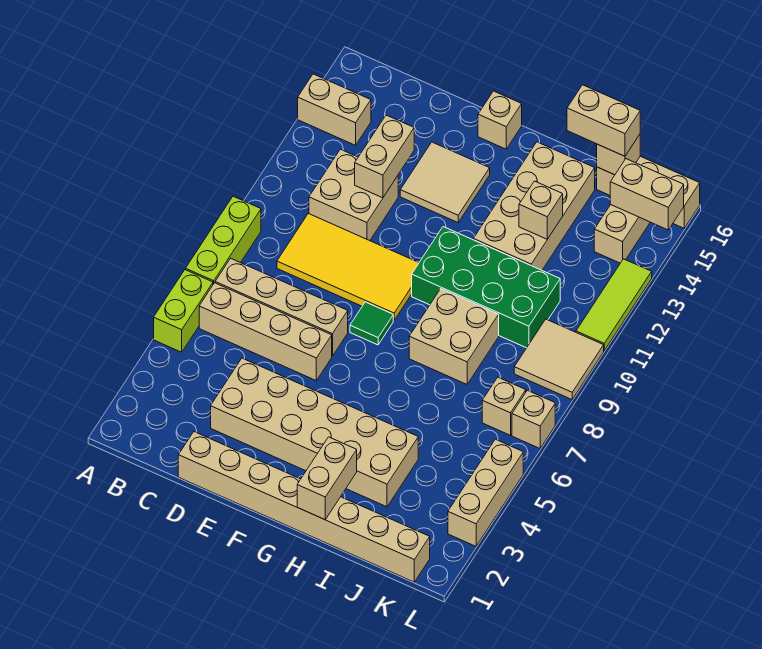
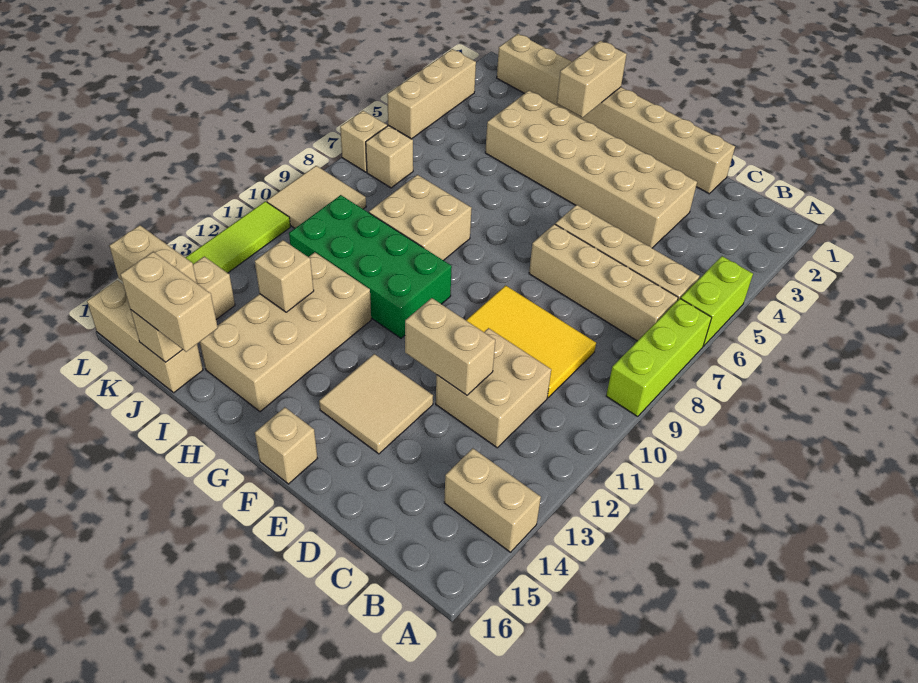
yellow 2x4 tile [277,213,419,320] -> yellow 2x3 tile [466,286,596,398]
tan 1x2 brick [355,115,414,198] -> tan 1x2 brick turned to [405,298,495,395]
green 1x1 tile [350,302,393,345] -> none

